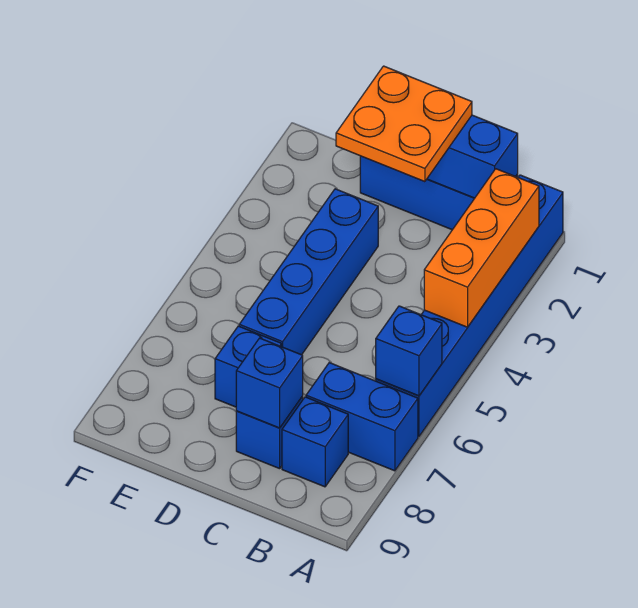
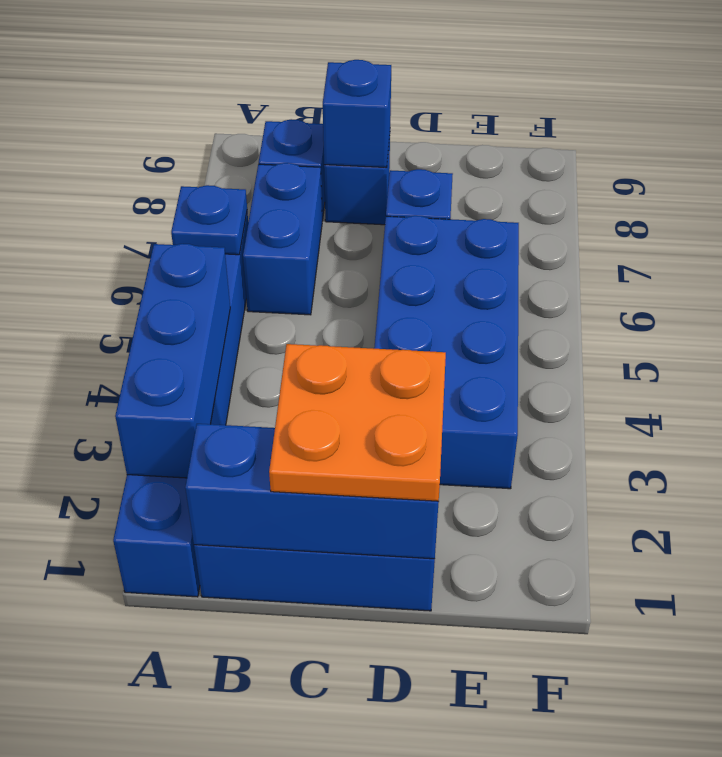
orange 1x3 brick [424,169,539,327] -> blue 1x3 brick [115,244,230,478]
blue 1x1 brick [376,306,442,396] -> blue 1x1 plate [171,185,247,255]
blue 1x2 brick [306,363,418,471] -> blue 1x2 brick turned to [243,163,322,315]
blue 1x4 brick [239,189,378,355] -> blue 2x4 brick [374,216,519,489]

